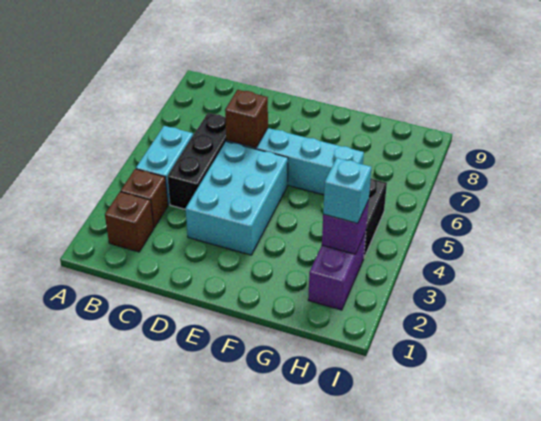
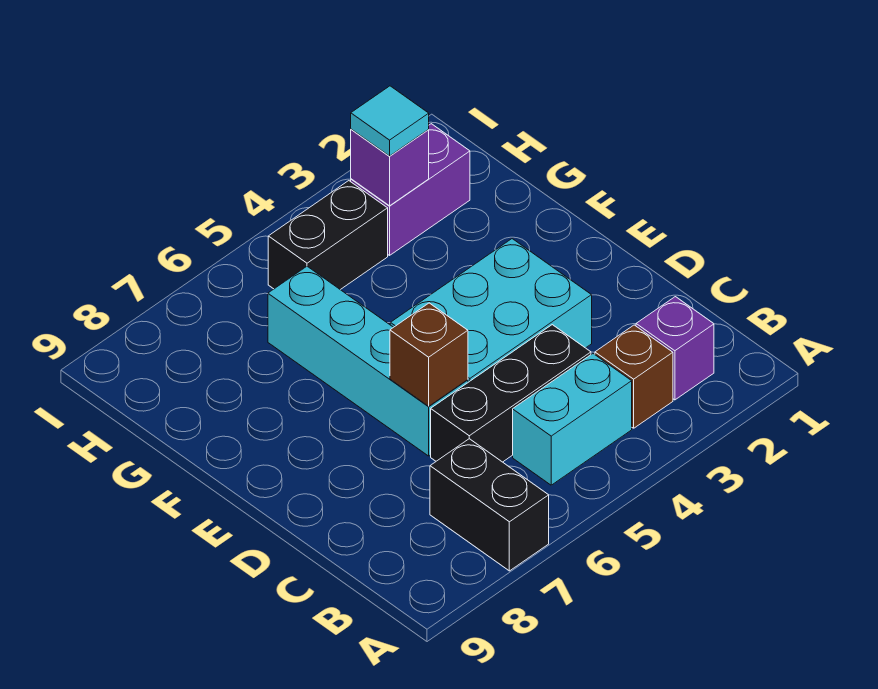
none -> black 1x2 brick [430,439,549,571]
brown 1x1 brick [105,192,154,252] -> purple 1x1 brick [636,297,714,400]
cyan 1x1 brick [323,158,371,223] -> cyan 1x1 tile [351,86,429,156]

